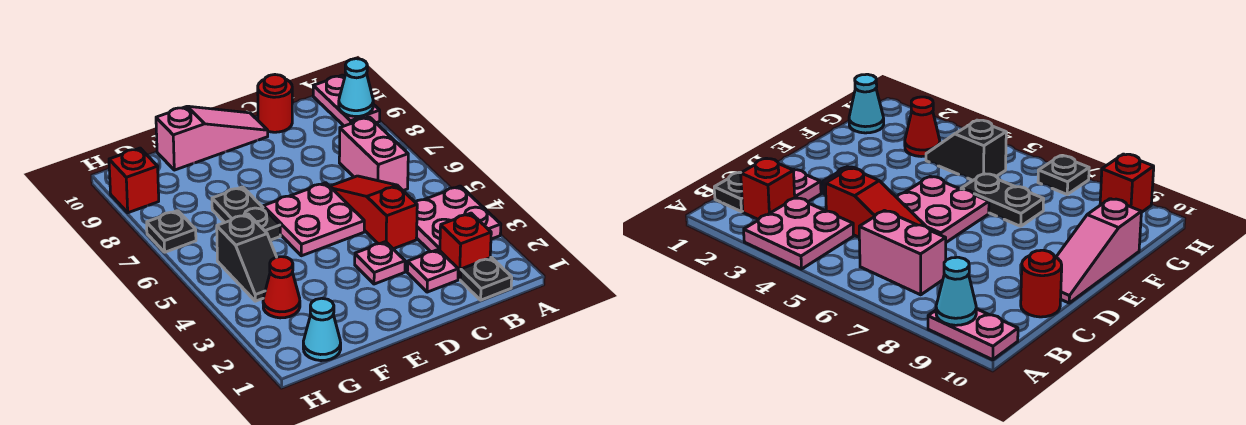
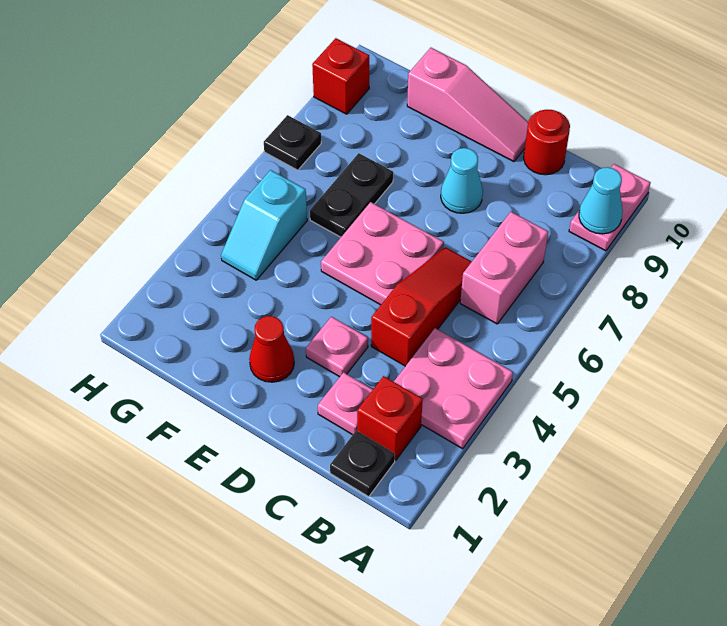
cyan 1x1 cone [303,298,341,361] -> cyan 1x1 cone moved to [441,148,483,213]
red 1x1 cone [263,257,300,318] -> red 1x1 cone moved to [249,316,294,382]
black 1x2 slope [217,214,276,301] -> cyan 1x2 slope [221,170,307,280]

